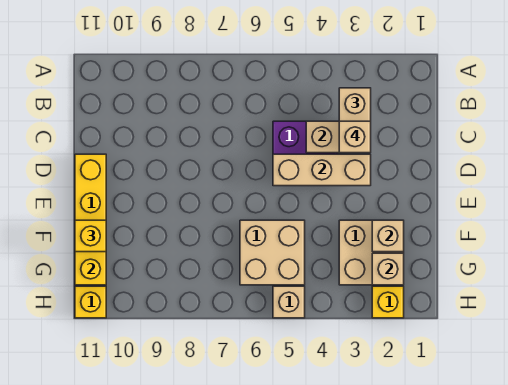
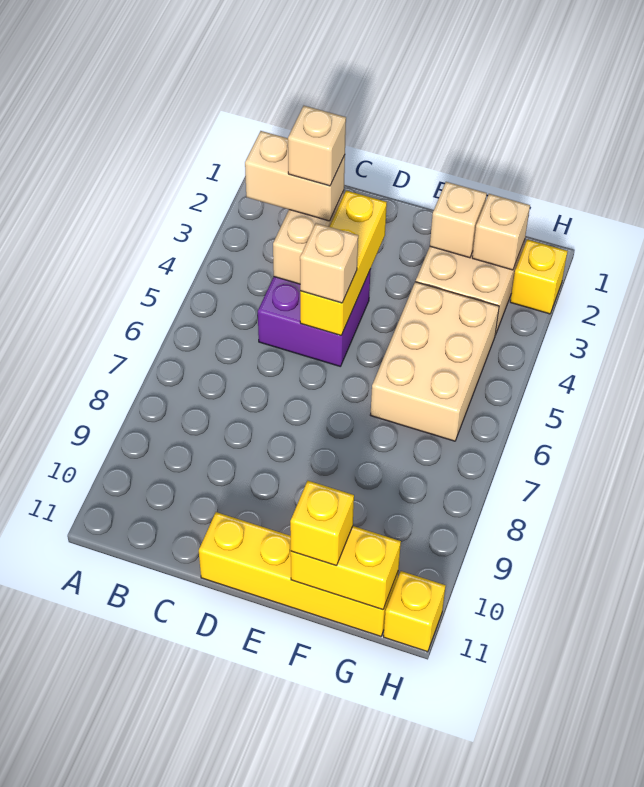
tan 1x3 brick [273,154,371,186] -> yellow 1x3 brick [300,190,387,335]
tan 2x2 brick [240,220,305,285] -> tan 2x3 brick [371,282,499,441]
tan 1x1 brick [273,286,305,318] -> tan 1x1 brick moved to [300,223,358,303]

